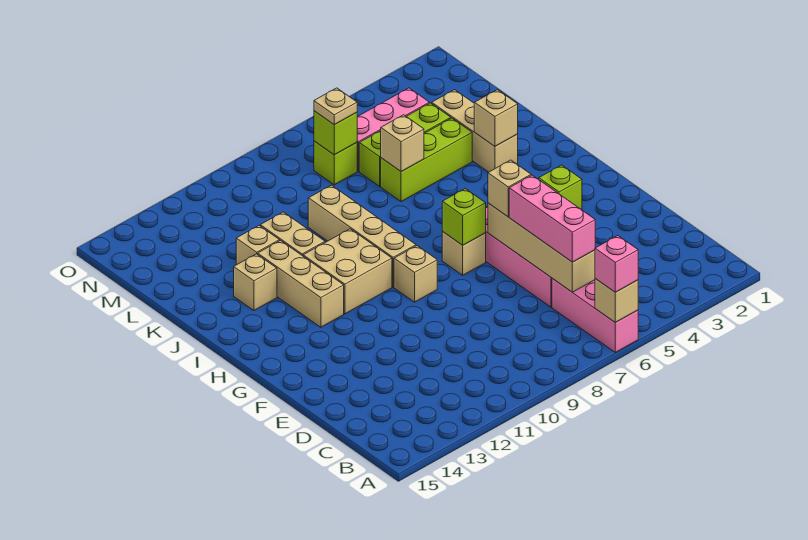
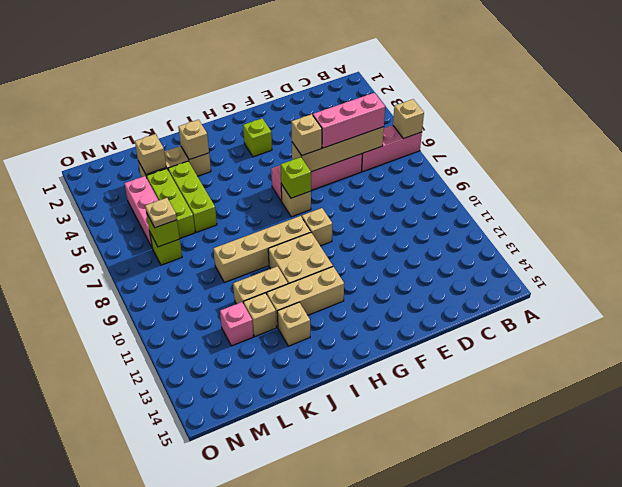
pink 1x1 brick [595,236,638,292] -> pink 1x1 brick moved to [220,302,253,346]
tan 1x1 brick [381,115,424,172] -> tan 1x1 brick moved to [135,134,167,174]

